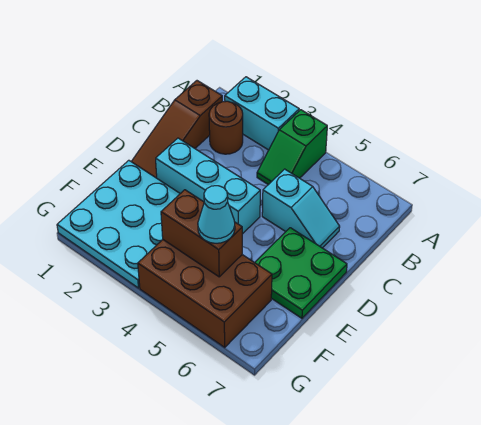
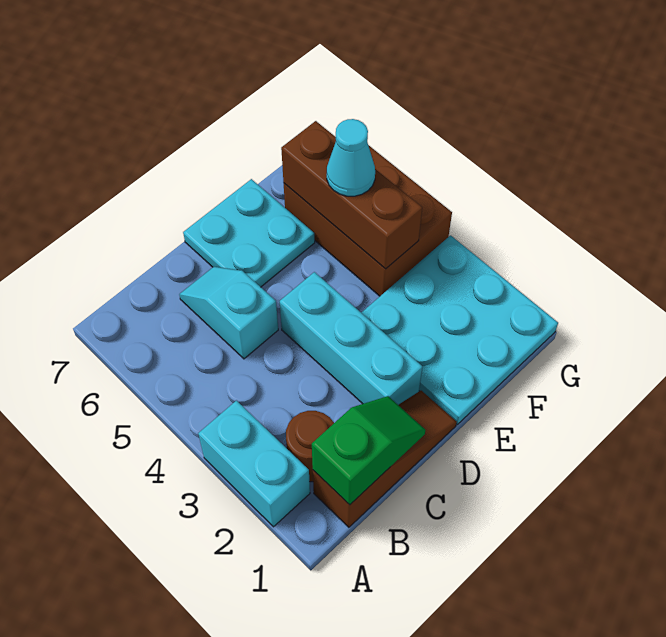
green 1x2 slope [257,110,327,185] -> green 1x2 slope moved to [312,396,425,505]
green 2x2 plate [255,228,347,318] -> cyan 2x2 plate [183,179,315,287]
brown 1x2 brick [161,190,242,277] -> brown 1x3 brick [281,121,422,269]

